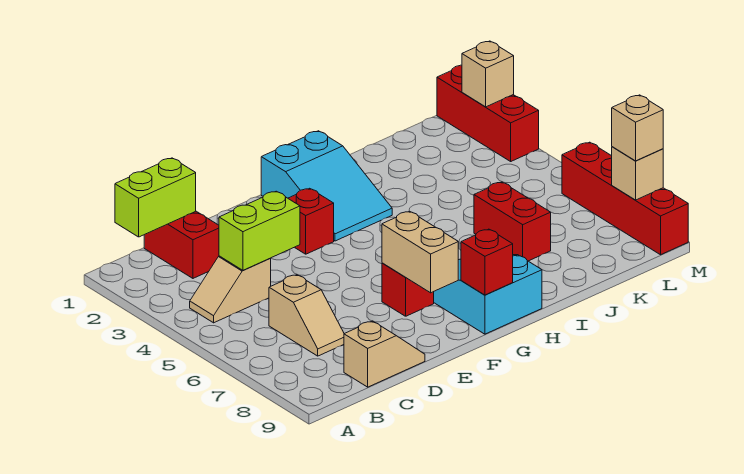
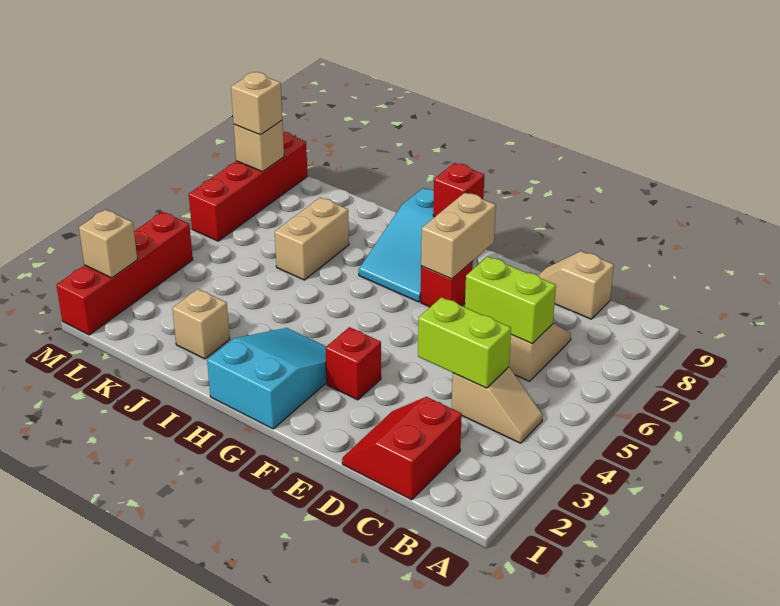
lime 1x2 brick [115,158,196,237] -> lime 1x2 brick moved to [465,257,556,344]
none -> tan 1x1 brick [172,289,230,359]
red 1x2 brick [474,182,551,261] -> tan 1x2 brick [275,198,349,280]
red 1x3 brick [437,65,539,161] -> red 1x4 brick [56,212,193,335]

